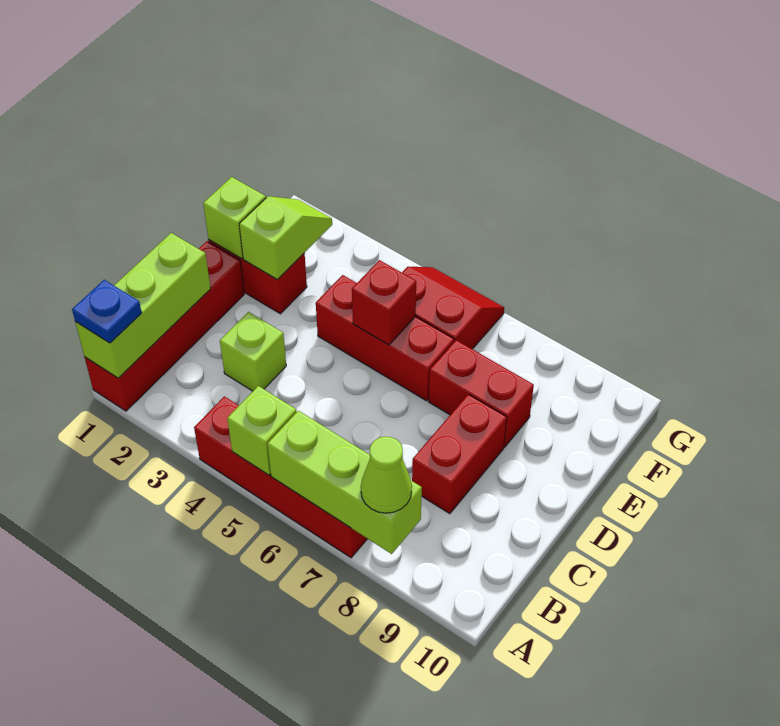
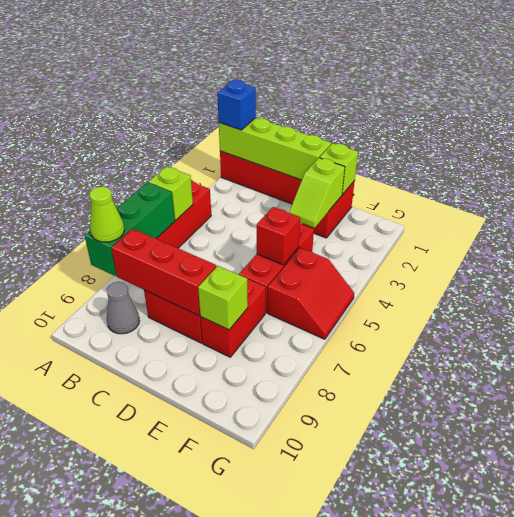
lime 1x3 brick [75,233,211,378] -> lime 1x4 brick [219,118,331,180]
blue 1x1 plate [72,280,142,343] -> blue 1x1 brick [217,80,256,130]
lime 1x3 brick [268,411,422,554] -> green 1x3 brick [85,182,175,276]
none -> red 1x3 brick [111,229,217,316]
none -> grey 1x1 cone [107,282,140,334]
lime 1x1 brick [220,312,286,391] -> lime 1x1 brick moved to [198,266,248,330]
lime 1x2 slope [239,196,332,280] -> lime 1x2 slope turned to [289,158,345,228]

